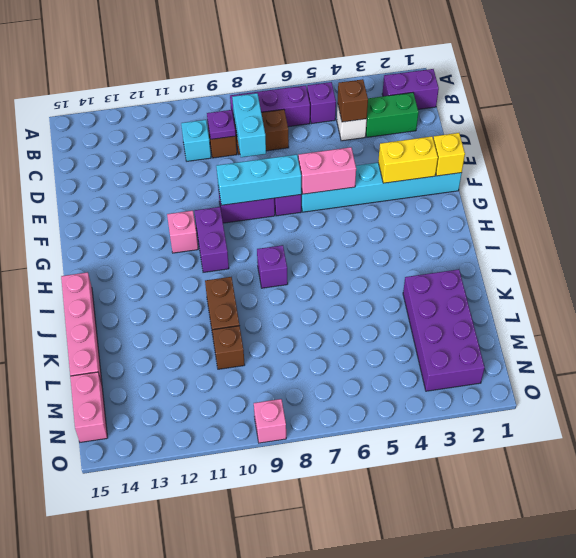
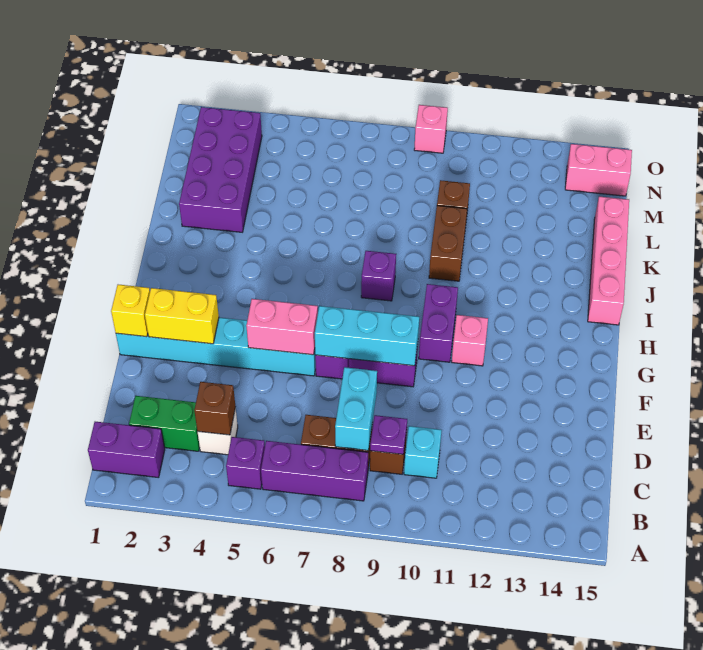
pink 1x2 brick [70,372,108,442] -> pink 1x2 brick turned to [565,144,632,196]

